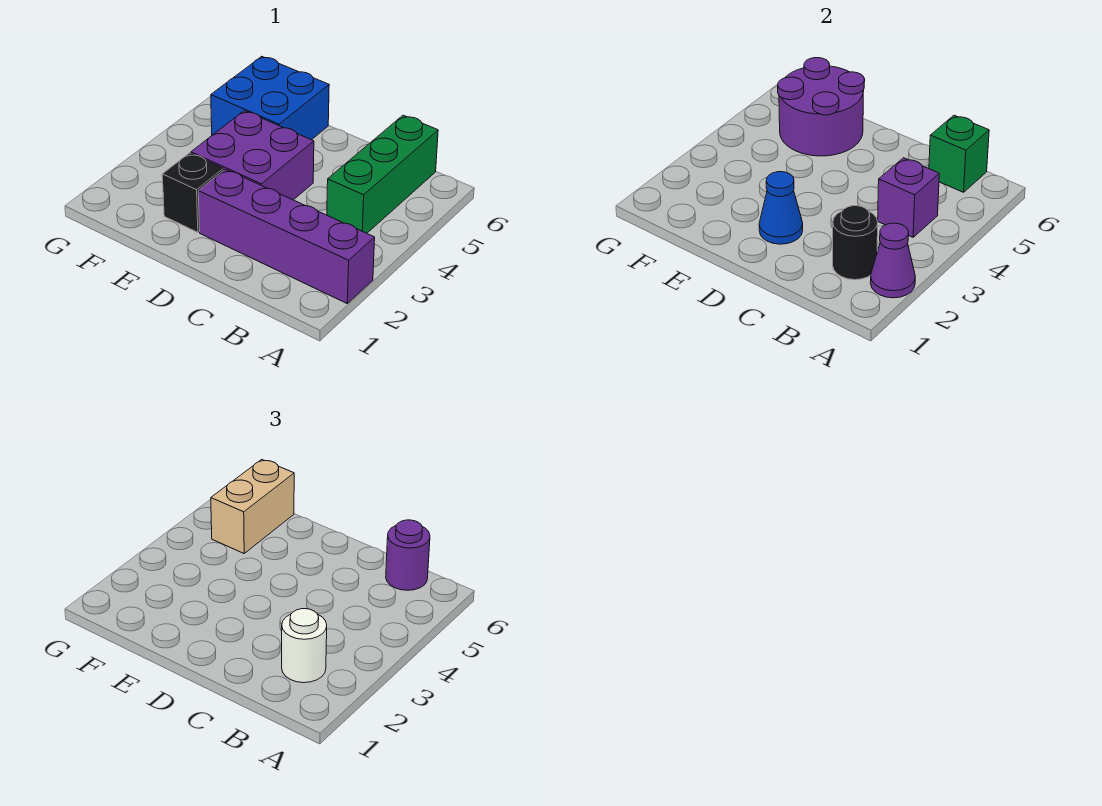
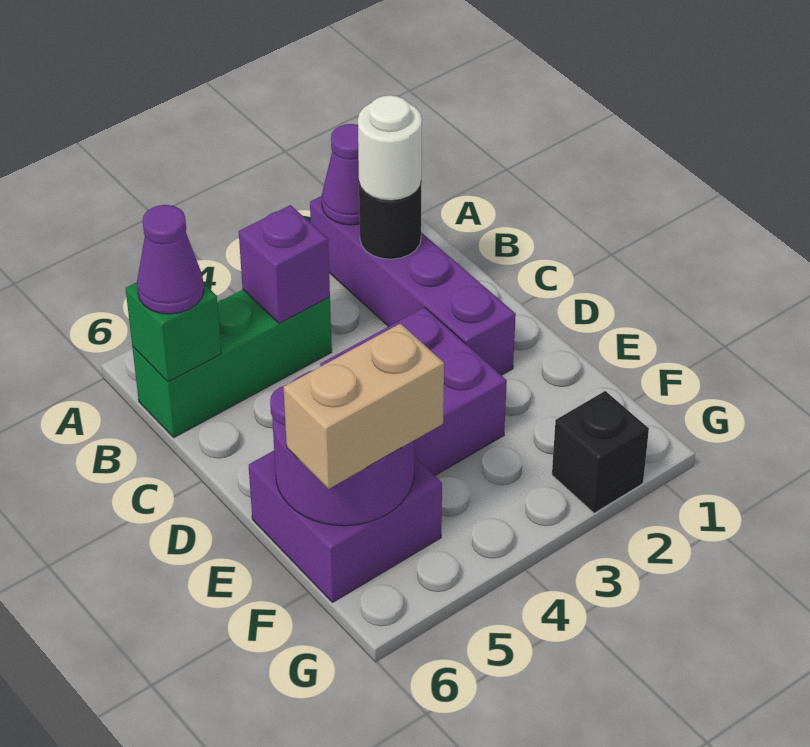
purple 1x1 round brick [386,520,430,590] -> purple 1x1 cone [137,205,204,314]
blue 1x1 cone [759,172,803,244] -> none
black 1x1 brick [162,153,224,232] -> black 1x1 brick moved to [552,391,649,513]
blue 2x2 brick [211,56,329,140] -> purple 2x2 brick [249,451,442,602]

